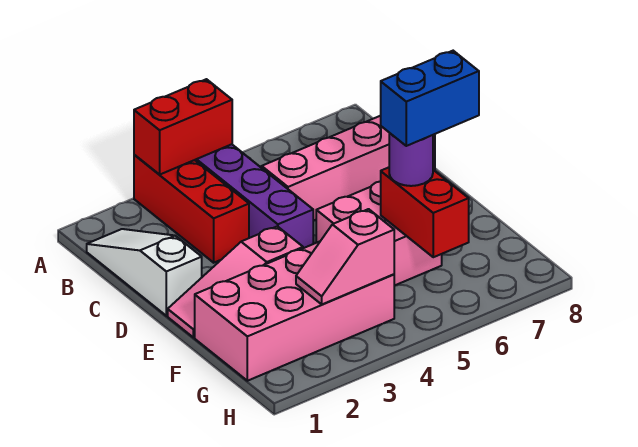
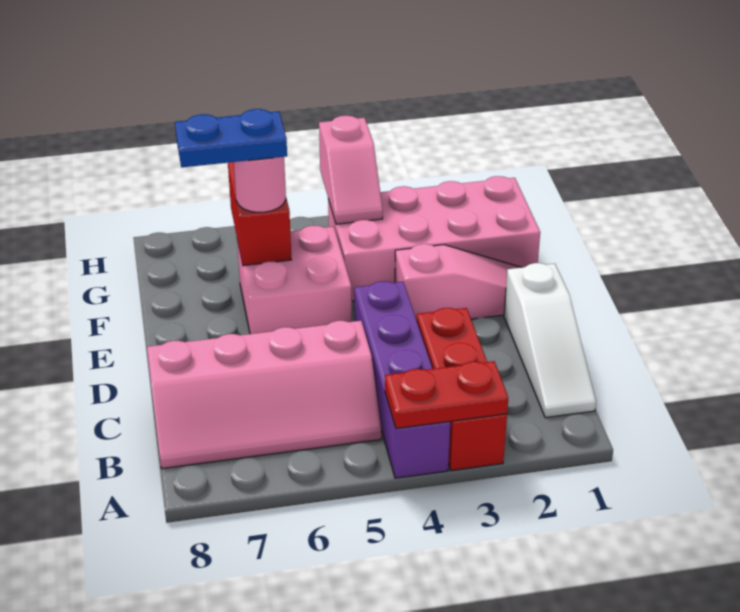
red 1x2 brick [134,79,232,174] -> red 1x2 plate [385,361,508,429]
purple 1x1 round brick [389,133,433,186] -> pink 1x1 round brick [234,157,286,212]
blue 1x2 brick [381,51,479,146] -> blue 1x2 plate [175,109,287,167]
pink 1x2 slope [296,209,394,304] -> pink 1x2 slope turned to [319,116,383,224]

